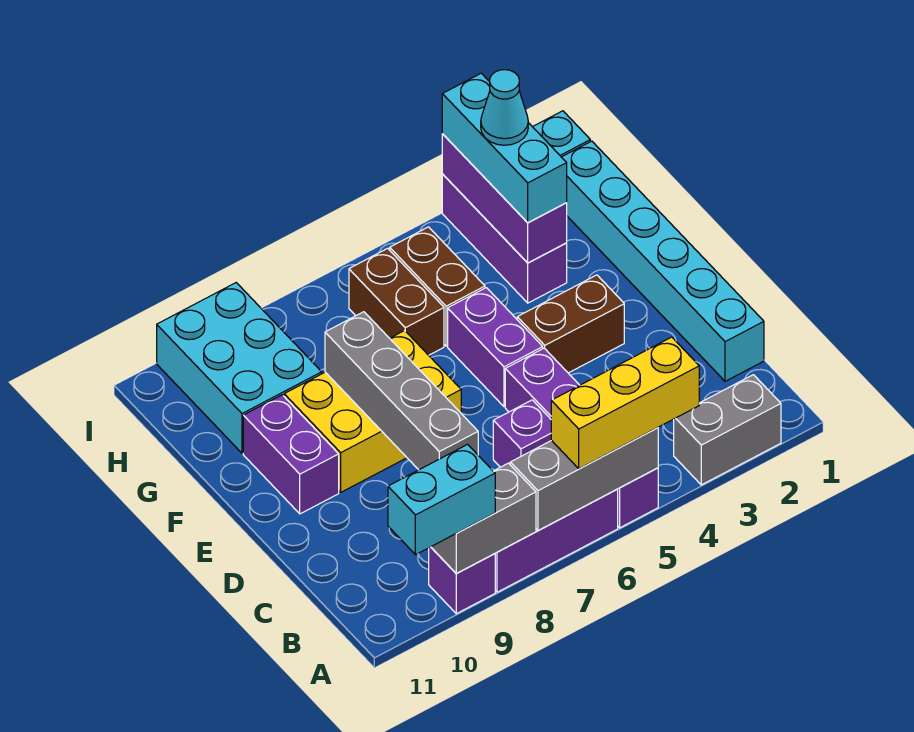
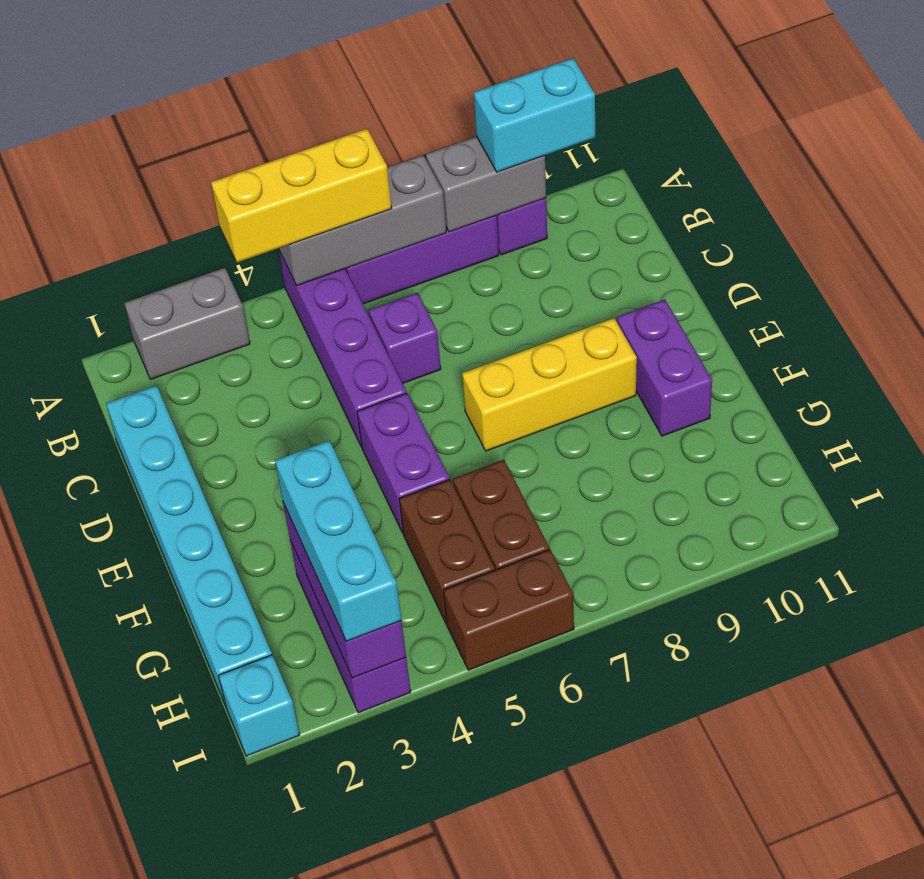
grey 1x4 brick [325,312,478,470] -> none
brown 1x2 brick [517,275,624,373] -> brown 1x2 brick moved to [443,550,574,670]
yellow 2x3 brick [284,330,461,492] -> yellow 1x3 brick [462,318,637,451]
cyan 2x3 brick [157,283,322,453] -> none
cyan 1x1 cone [481,70,528,145] -> none

